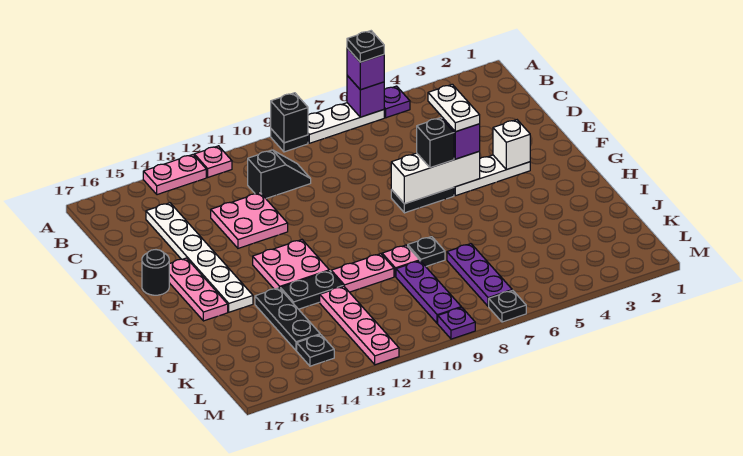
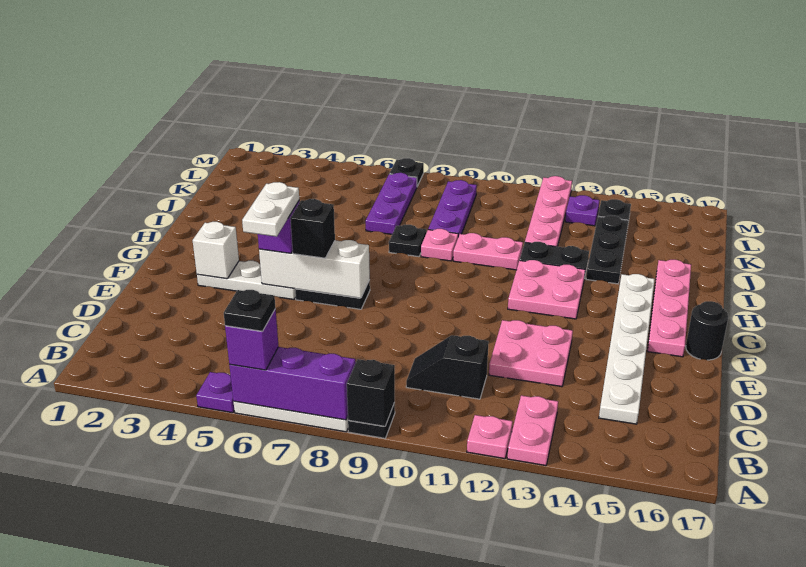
purple 1x1 brick [347,76,384,117] -> purple 1x3 brick [229,347,356,420]
pink 1x2 plate [143,155,206,195] -> pink 1x2 plate turned to [507,395,558,466]
pink 1x3 plate [169,258,228,321] -> pink 1x4 plate [648,260,691,357]
purple 1x1 plate [438,307,475,339] -> purple 1x1 plate moved to [565,195,600,226]

